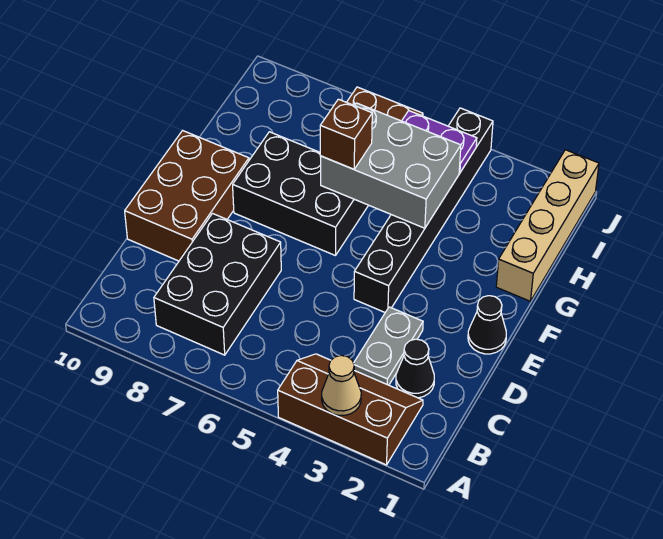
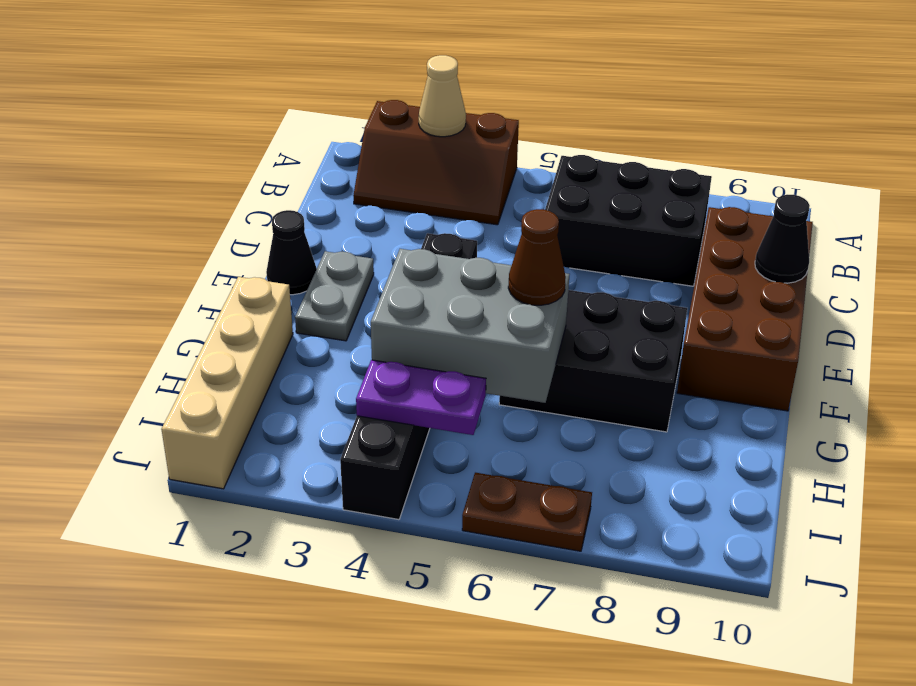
black 2x3 brick [154,214,281,355] -> black 2x3 brick turned to [545,155,712,286]
black 1x1 cone [396,339,434,398] -> black 1x1 cone moved to [755,195,810,283]
grey 1x2 plate [354,307,423,385] -> grey 1x2 plate moved to [295,251,374,341]
brown 2x3 brick [125,131,249,261] -> brown 2x4 brick [677,207,813,411]
brown 1x1 brick [320,99,372,169] -> brown 1x1 cone [508,209,566,305]

